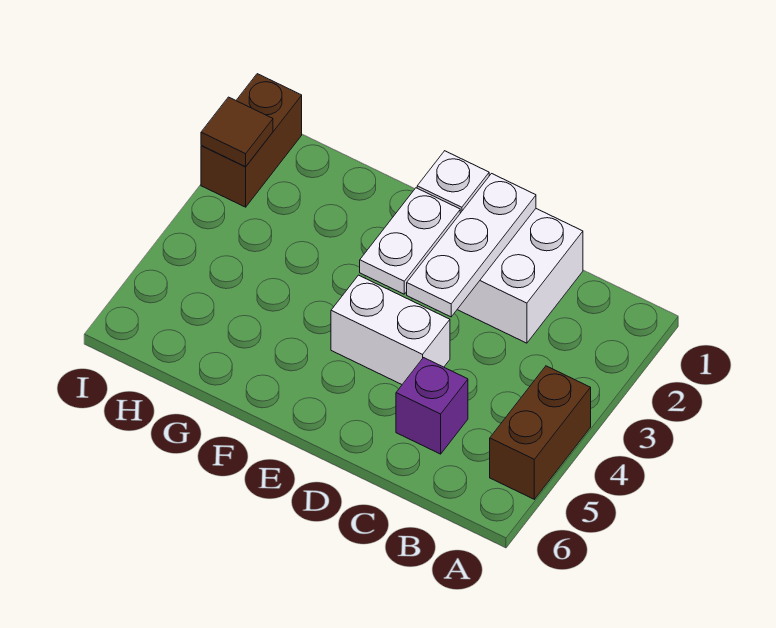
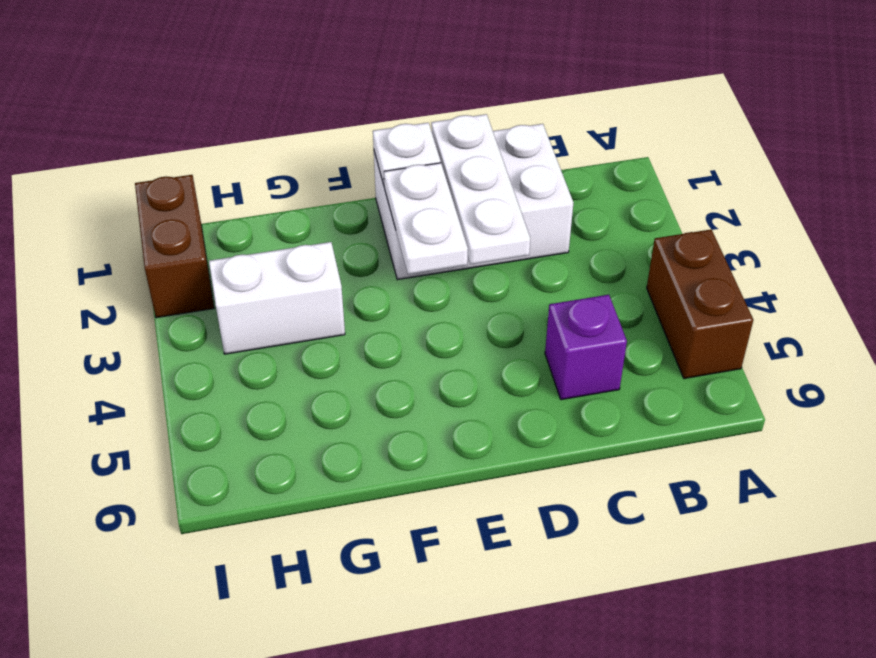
white 1x2 brick [331,275,450,384] -> white 1x2 brick moved to [209,242,345,354]
brown 1x1 tile [201,97,273,167] -> none

